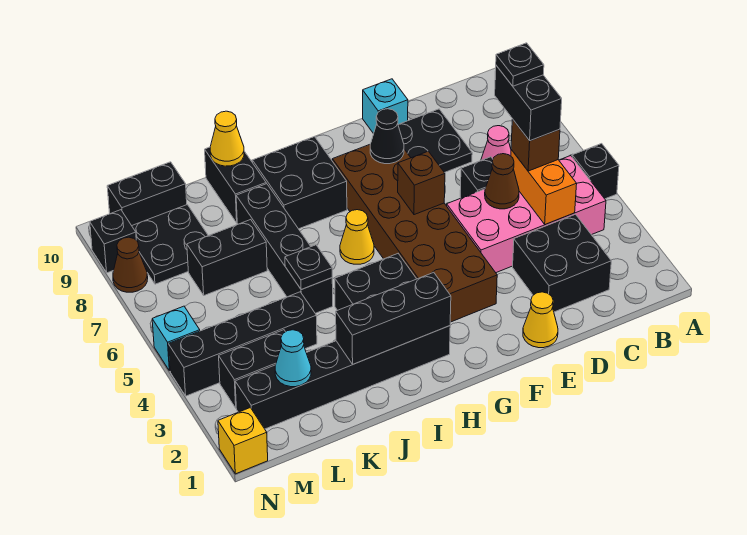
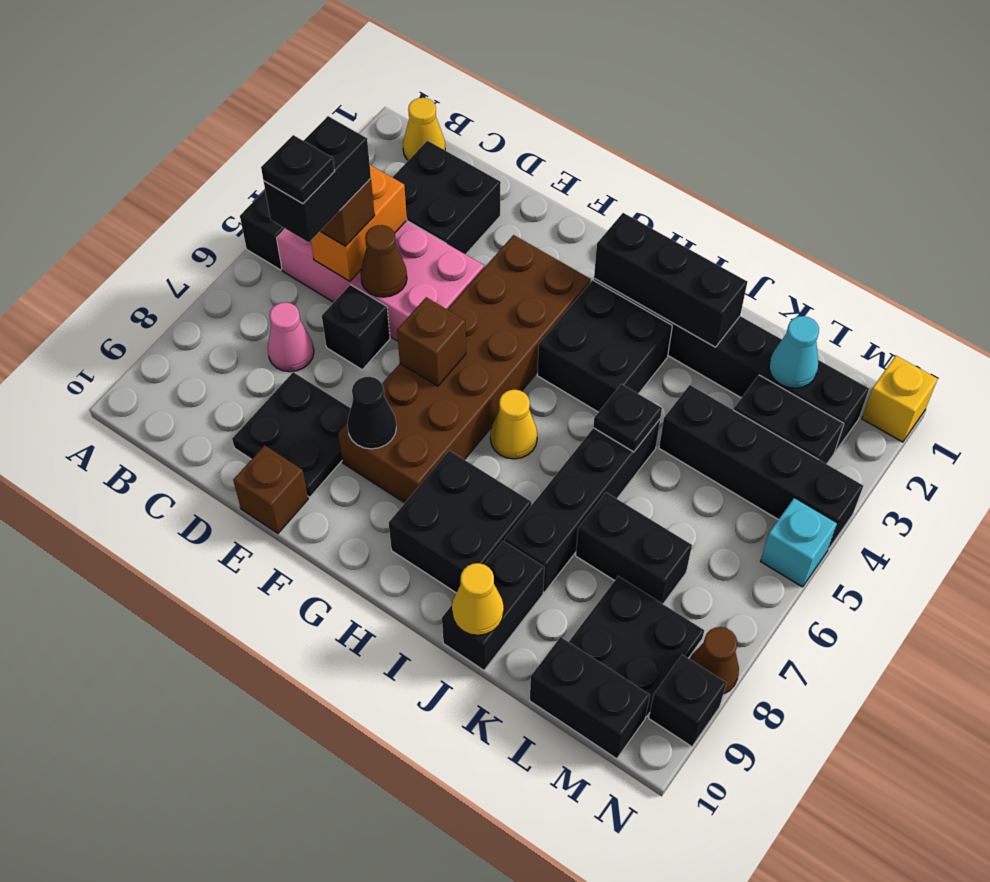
yellow 1x1 cone [523,292,558,348] -> yellow 1x1 cone moved to [403,98,445,160]
cyan 1x1 brick [363,79,408,134] -> brown 1x1 brick [233,445,308,533]

